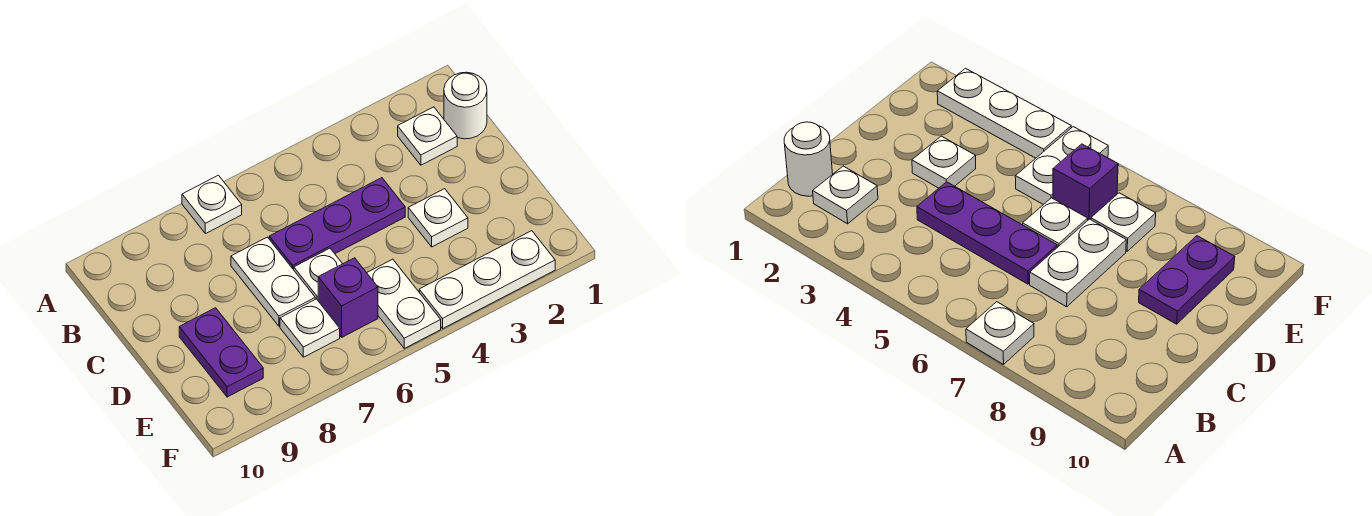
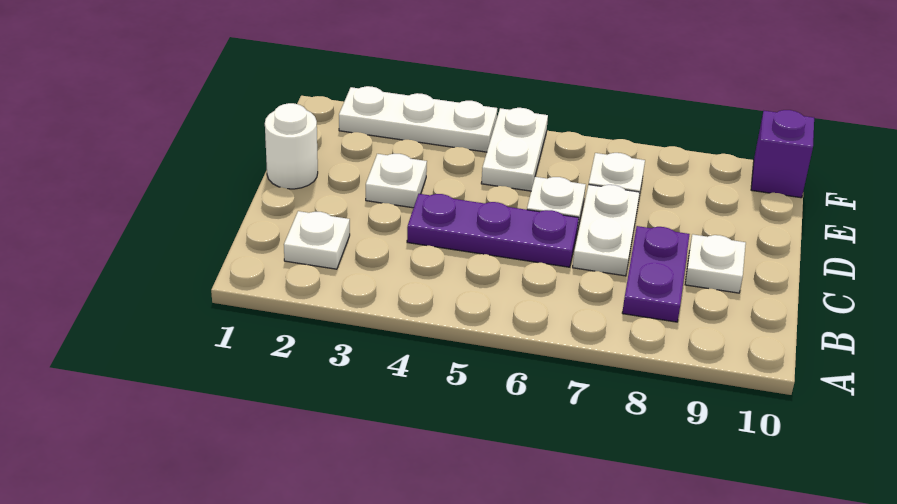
white 1x1 plate [182,175,242,234] -> white 1x1 plate moved to [685,234,746,293]
white 1x1 round brick [444,72,487,139] -> white 1x1 round brick moved to [265,103,318,189]
purple 1x2 plate [179,308,263,397] -> purple 1x2 plate moved to [622,226,690,322]
purple 1x1 brick [318,258,378,337] -> purple 1x1 brick moved to [751,110,814,198]

